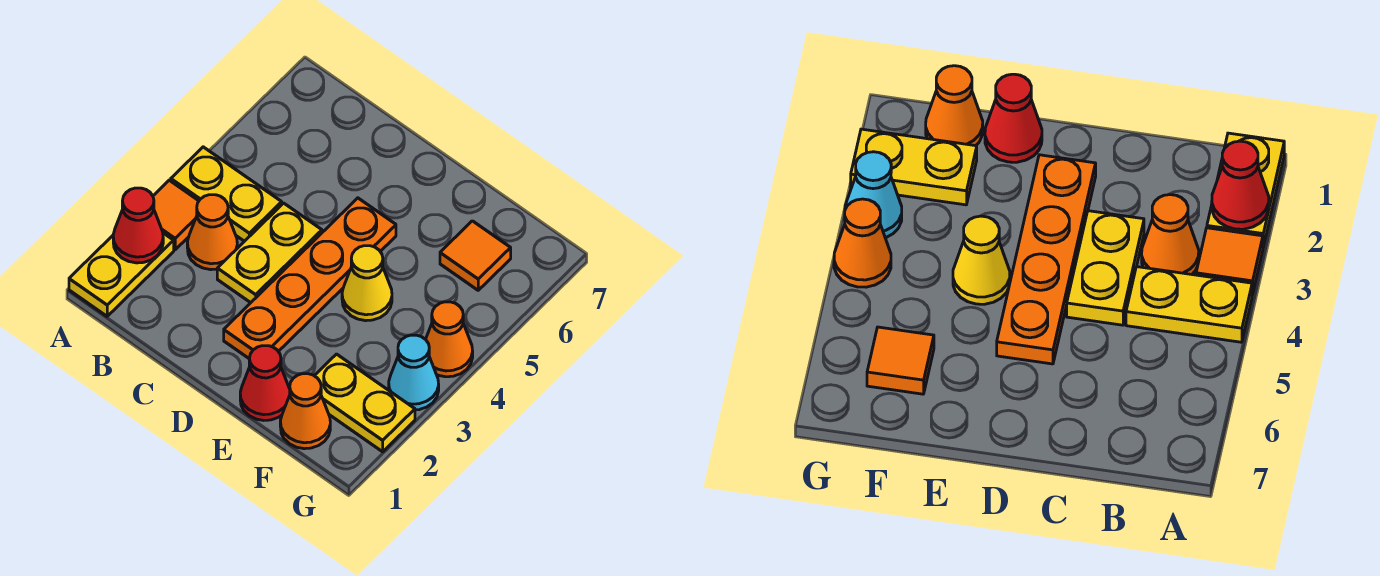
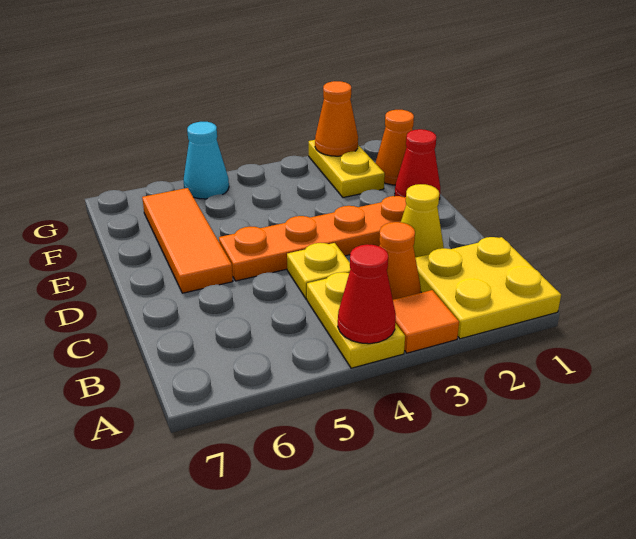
yellow 1x2 plate [69,233,174,316] -> yellow 2x2 plate [416,237,561,339]
red 1x1 cone [113,188,163,263] -> red 1x1 cone moved to [338,244,396,344]
yellow 1x2 plate [217,203,322,303] -> yellow 1x1 plate [287,243,350,299]
yellow 1x1 cone [342,246,392,321] -> yellow 1x1 cone moved to [401,184,444,258]
orange 1x1 tile [440,221,511,290] -> orange 1x3 tile [142,188,233,293]
cyan 1x1 cone [389,335,439,410] -> cyan 1x1 cone moved to [183,122,229,199]
orange 1x1 cone [426,302,473,377] -> orange 1x1 cone moved to [315,81,358,156]

